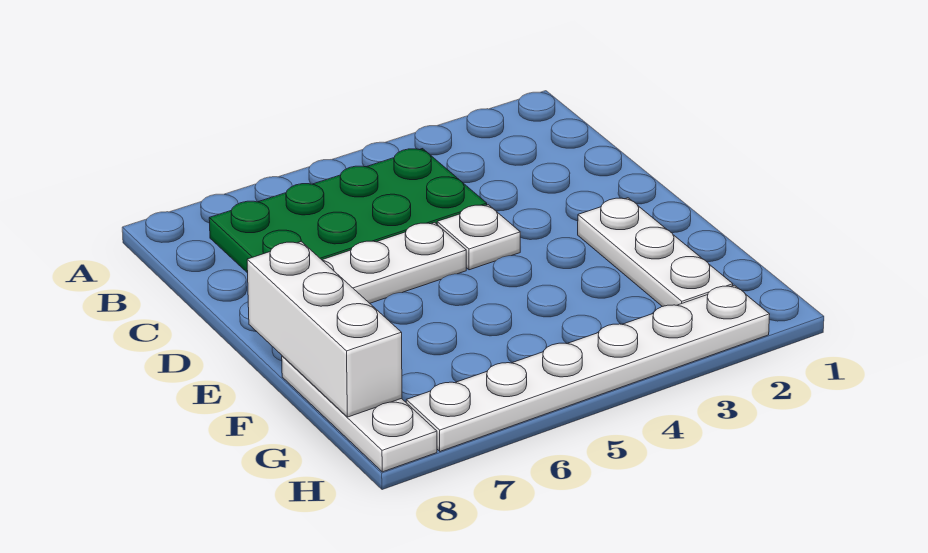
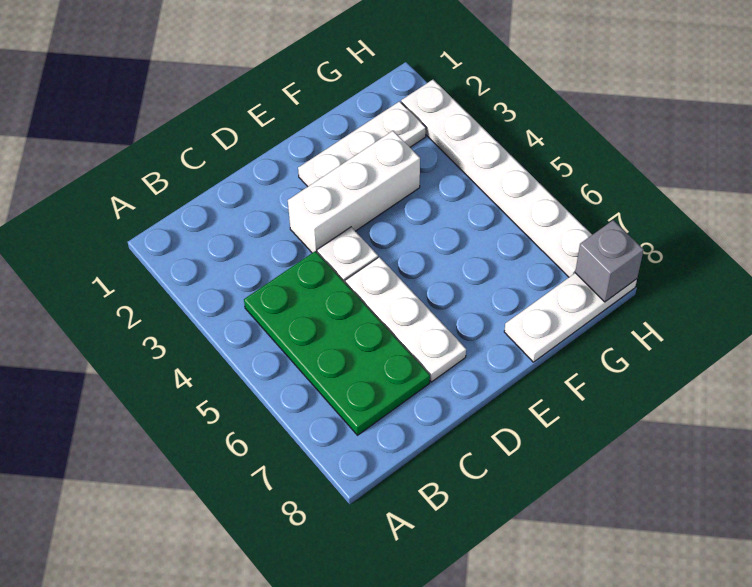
white 1x3 brick [247,242,402,417] -> white 1x3 brick moved to [288,131,420,253]
none -> grey 1x1 brick [575,220,644,302]

